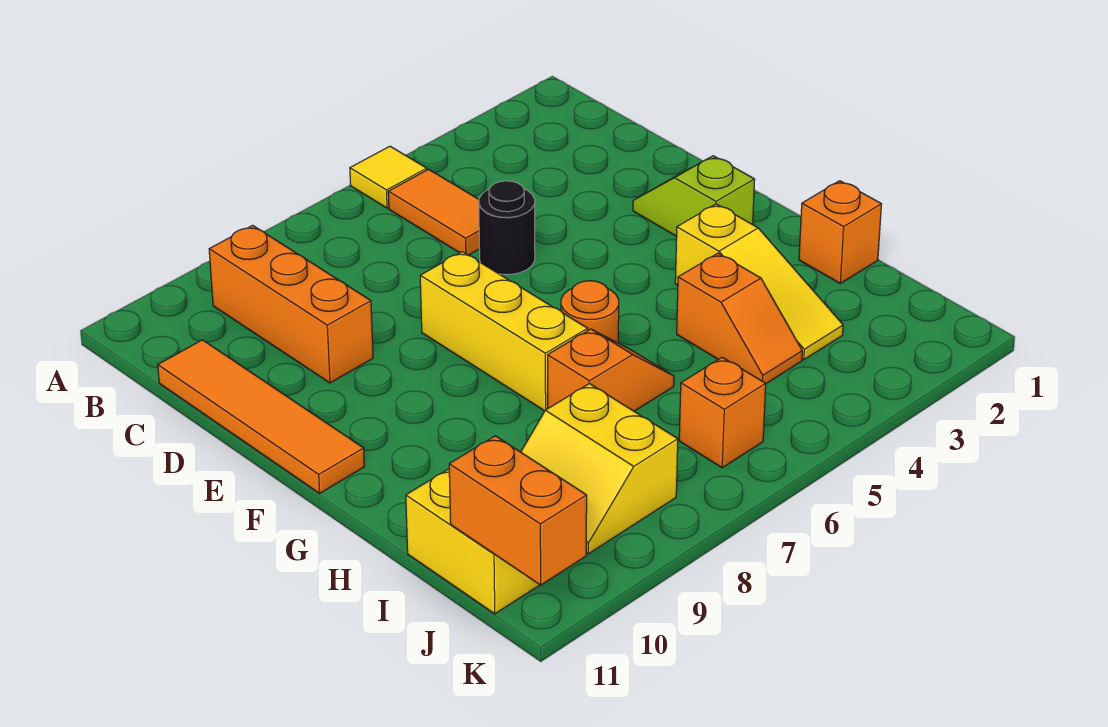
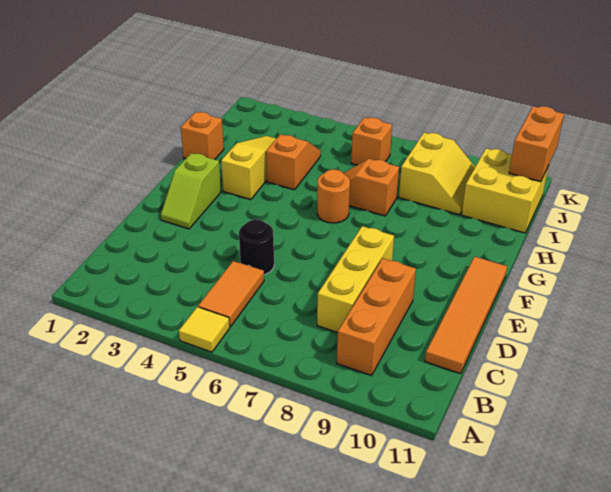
yellow 1x3 brick [420,252,588,411] -> yellow 1x3 brick moved to [317,226,394,333]

